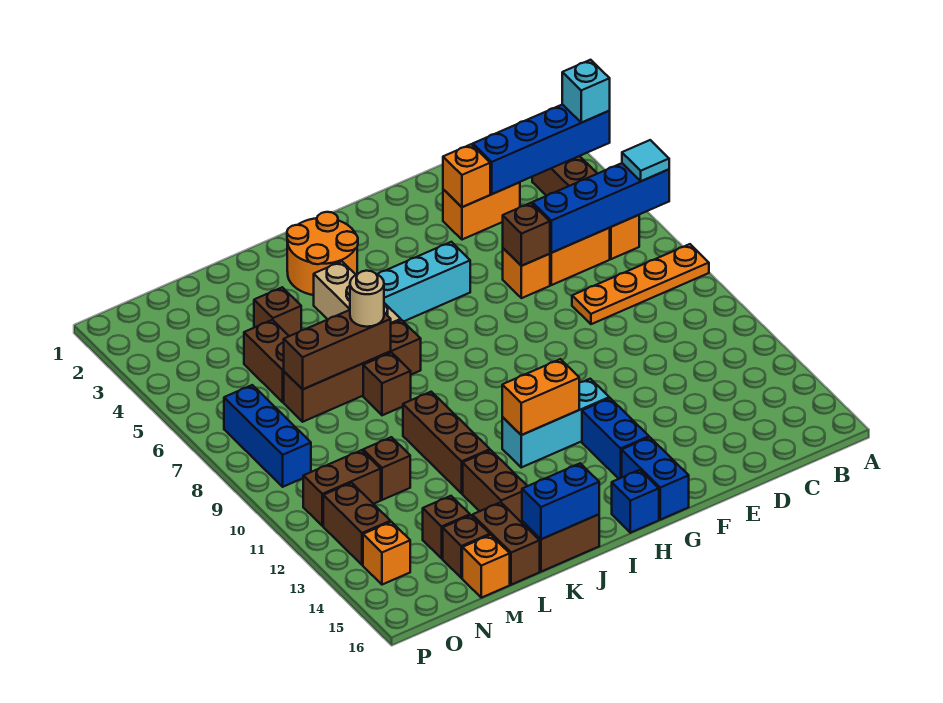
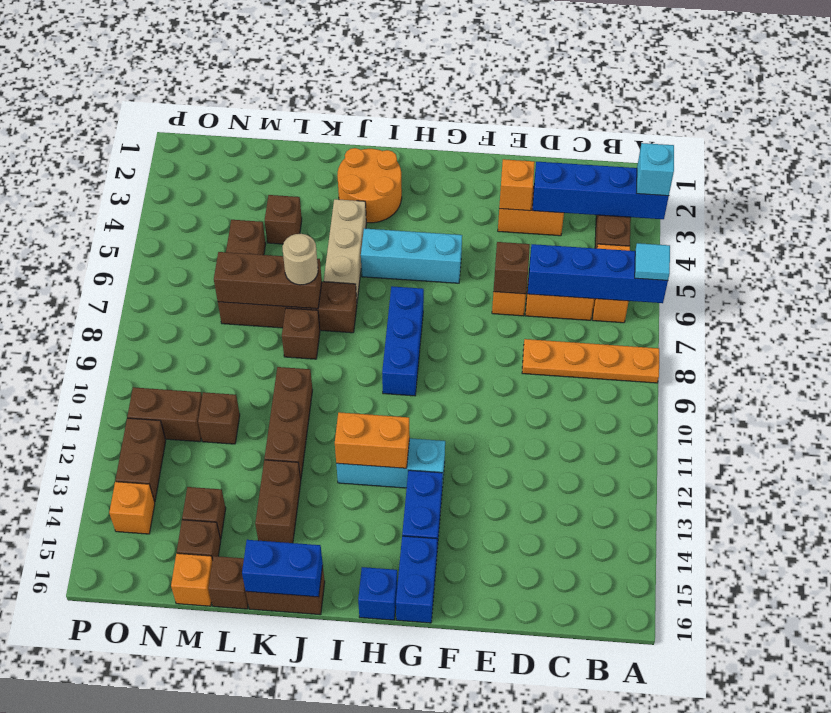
brown 1x2 brick [472,502,540,585] -> brown 1x1 brick [208,556,248,609]
blue 1x3 brick [224,385,311,487] -> blue 1x3 brick moved to [382,286,424,396]

